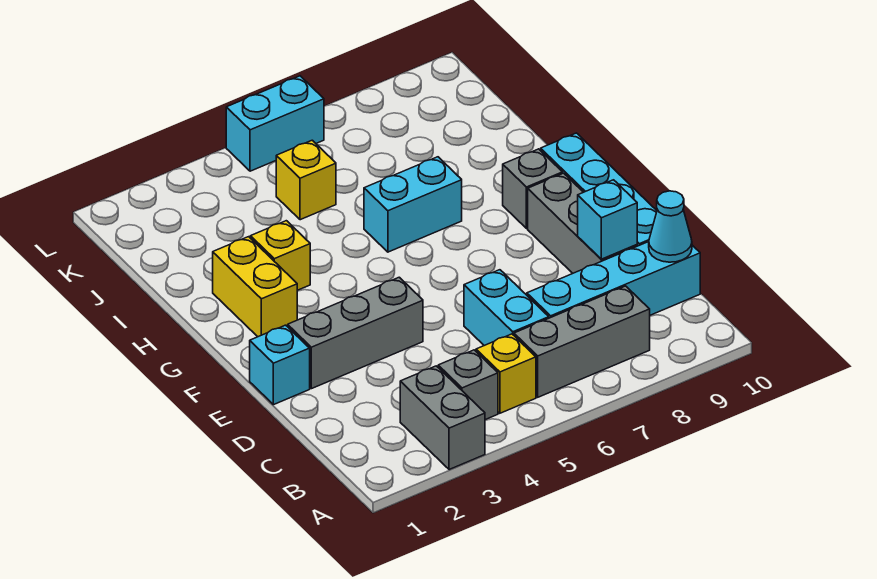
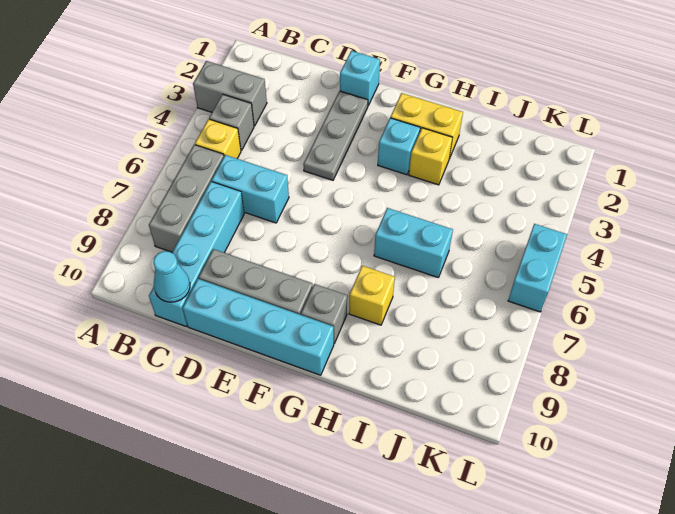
cyan 1x1 brick [578,180,637,259] -> cyan 1x1 brick moved to [378,118,420,175]
grey 1x3 brick [288,277,423,389] -> grey 1x3 plate [303,91,368,180]
cyan 1x2 brick [364,157,462,252] -> cyan 1x2 brick turned to [374,208,453,277]
yellow 1x1 brick [276,140,336,220] -> yellow 1x1 brick moved to [349,266,395,325]

